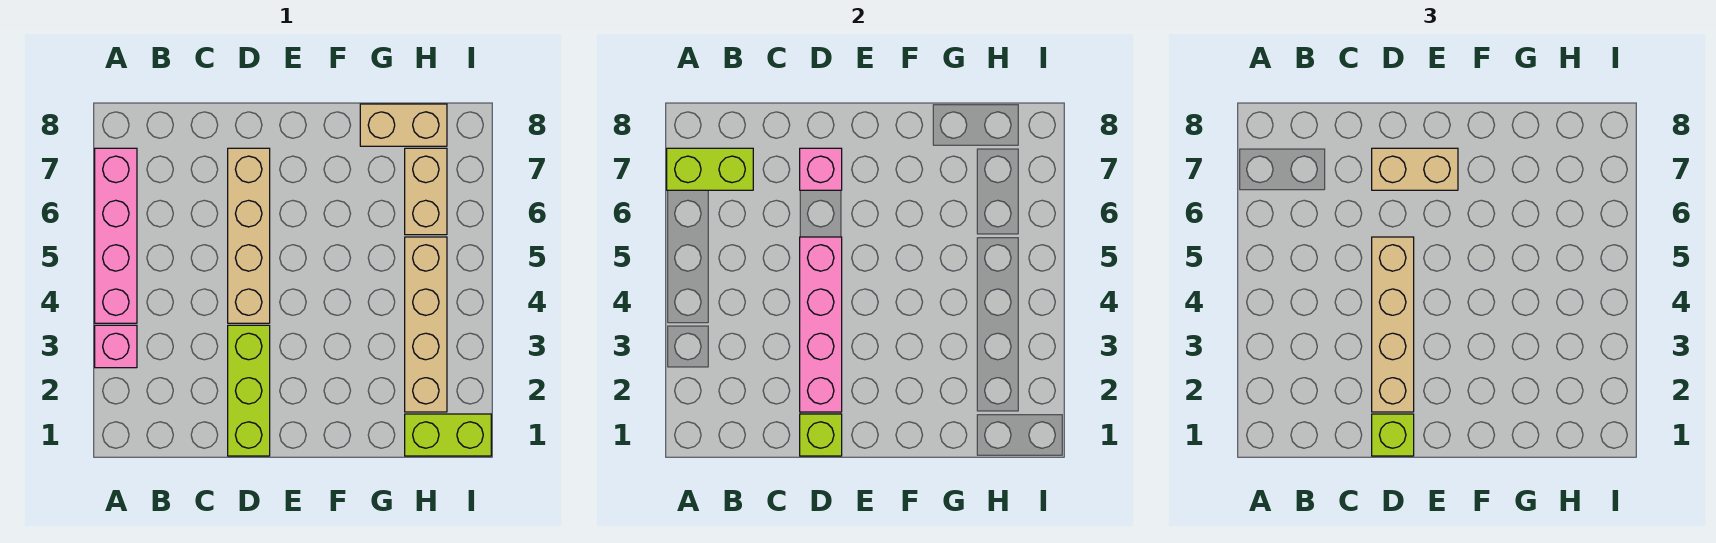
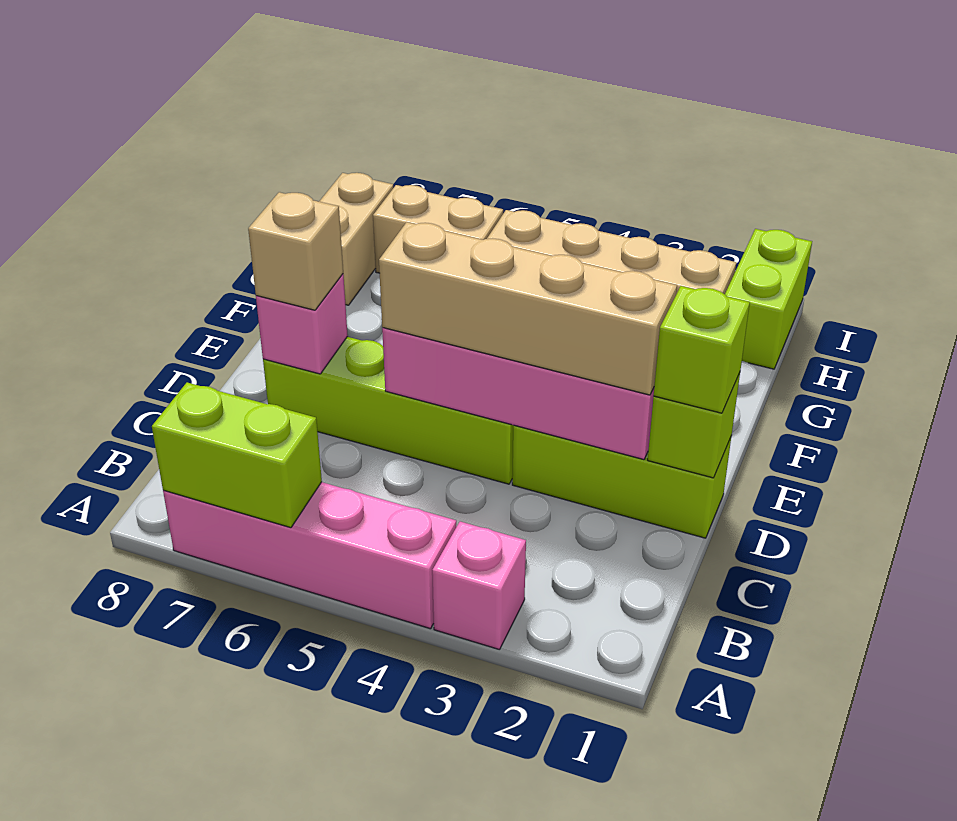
lime 1x2 brick [667,148,753,190] -> lime 1x2 brick turned to [152,382,322,528]
tan 1x4 brick [228,148,270,323] -> lime 1x4 brick [263,337,514,484]
tan 1x2 brick [1372,148,1458,190] -> tan 1x1 brick [248,192,343,310]

